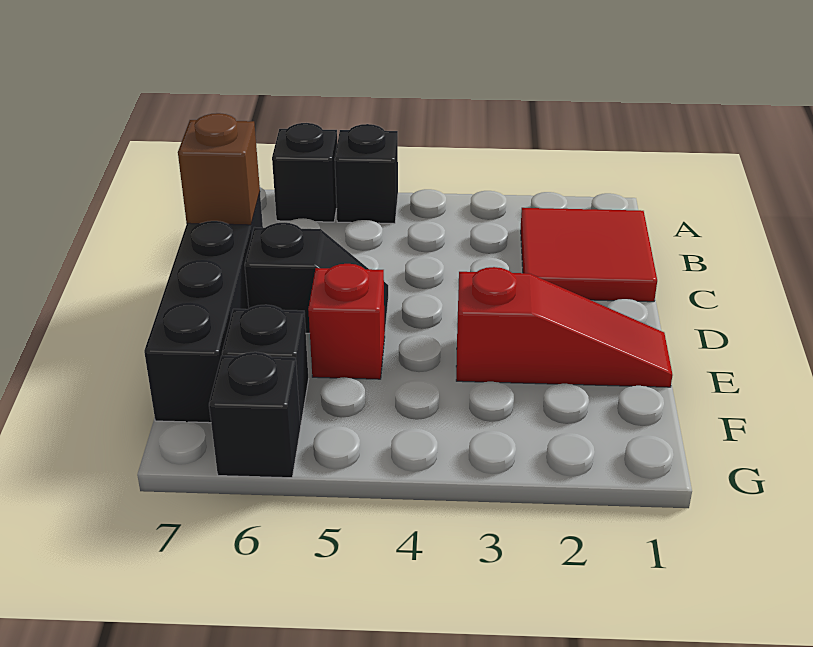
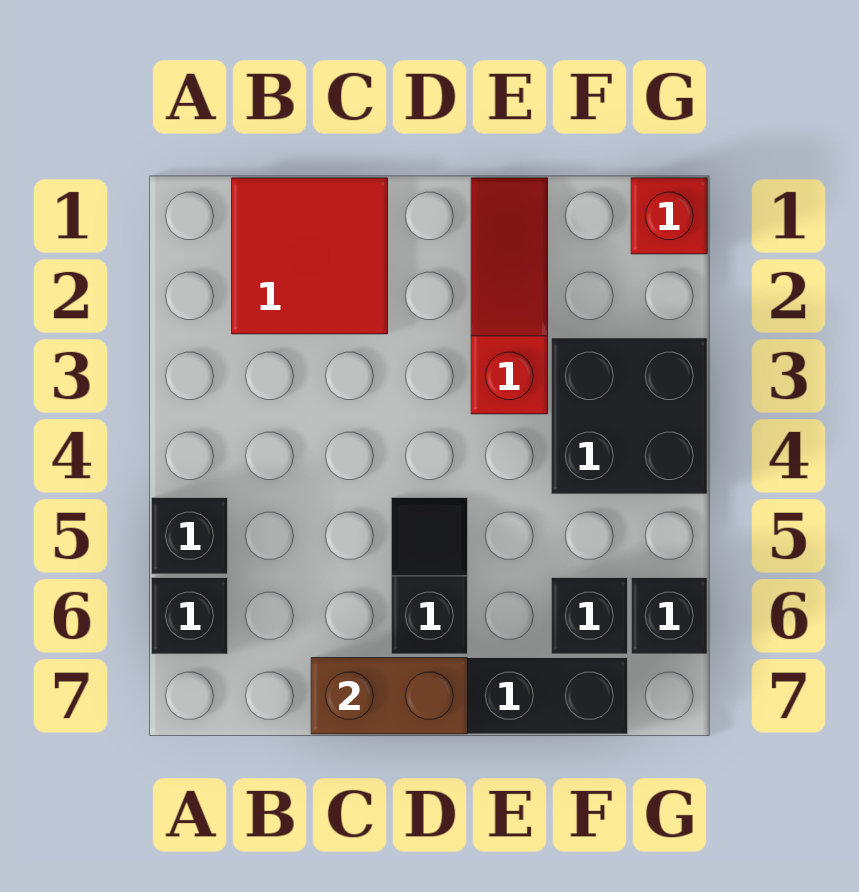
brown 1x1 brick [178,113,260,225] -> brown 1x2 brick [311,658,468,734]
red 1x1 brick [308,264,385,379] -> red 1x1 brick moved to [631,178,707,254]
none -> black 2x2 brick [551,338,707,494]

